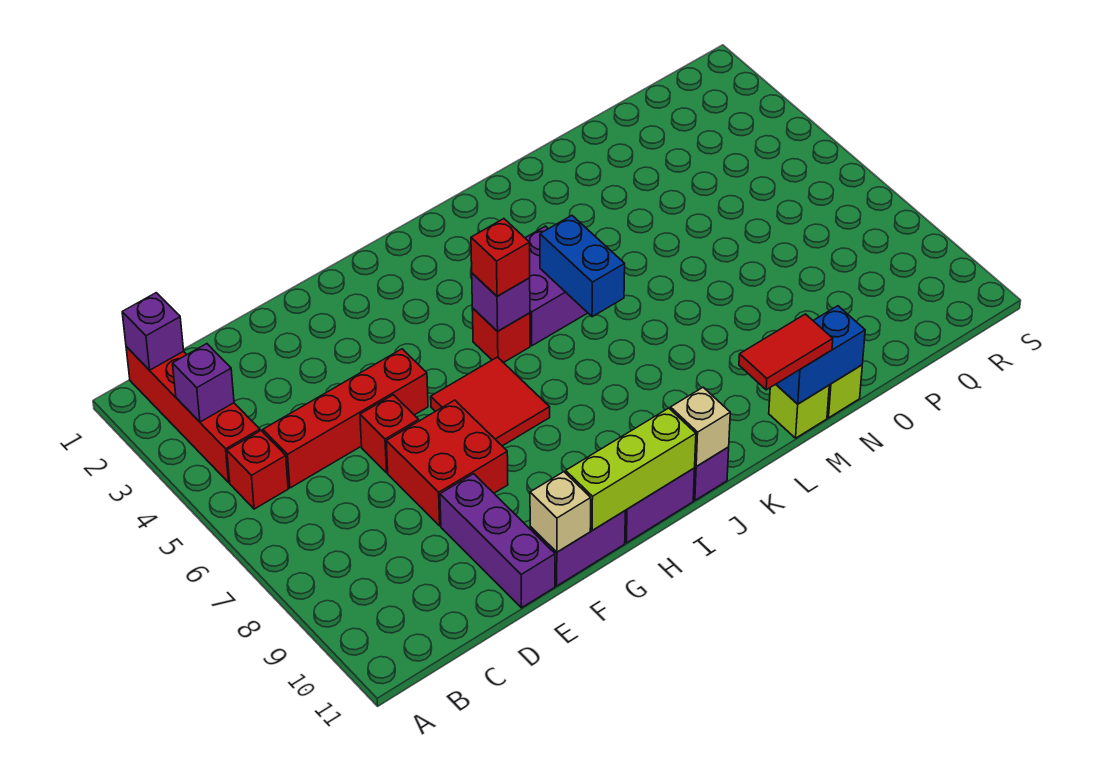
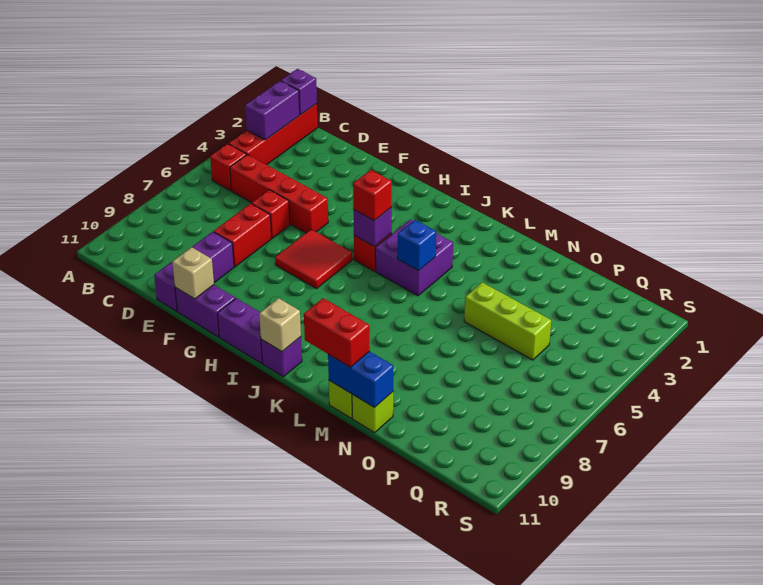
purple 1x1 brick [173,344,234,422] -> purple 1x2 brick [245,81,300,140]
red 2x2 brick [386,400,508,526] -> red 1x2 brick [214,204,272,267]
lime 1x3 brick [566,408,696,531] -> lime 1x3 brick moved to [464,282,551,360]
blue 1x2 brick [540,216,625,317] -> blue 1x1 brick [397,220,436,271]
red 1x2 tile [739,314,833,390] -> red 1x2 brick [304,298,370,367]

